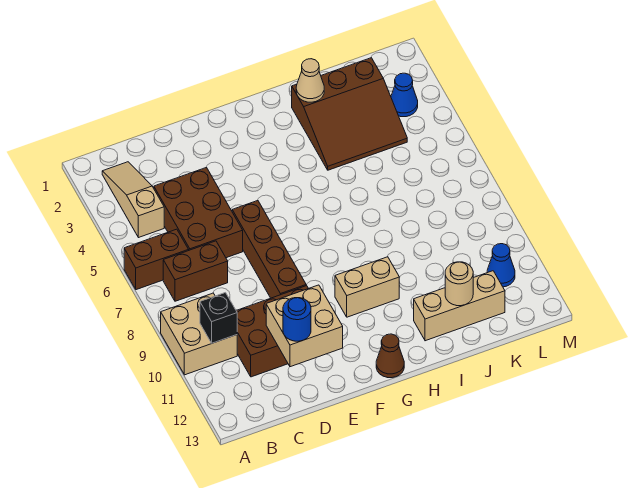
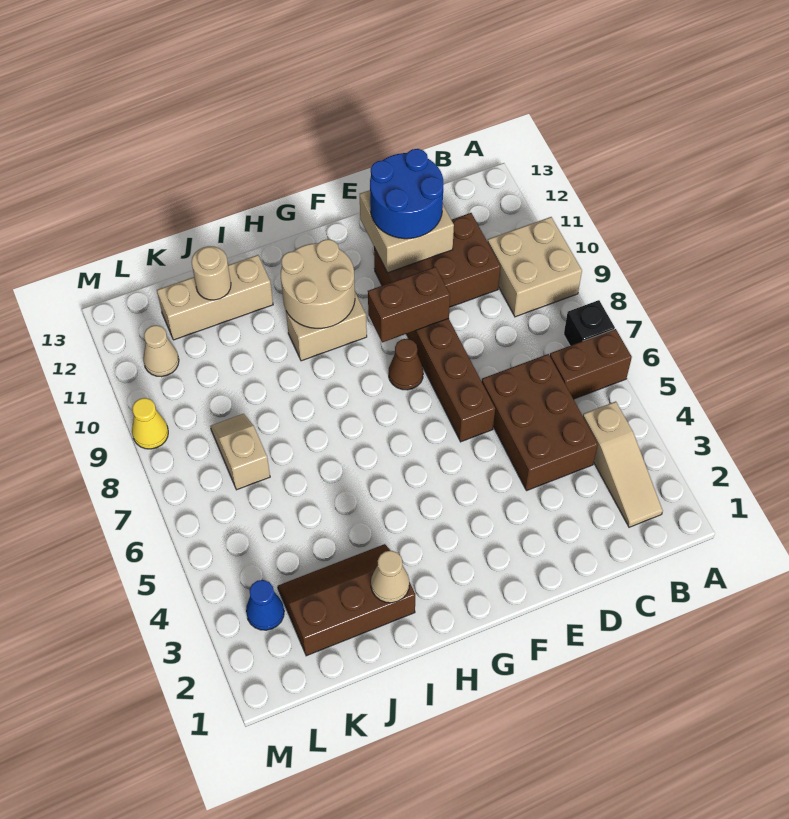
brown 1x2 brick [163,241,228,301] -> brown 1x2 brick moved to [368,267,450,342]
black 1x1 brick [200,293,237,343] -> black 1x1 brick moved to [564,300,615,346]
blue 1x1 round brick [283,298,311,341] -> blue 2x2 round brick [370,149,444,239]
none -> tan 2x2 round brick [281,239,355,328]
brown 1x1 cone [376,334,404,378] -> brown 1x1 cone moved to [388,339,423,390]
brown 3x3 slope [292,58,407,170] -> brown 2x3 slope [278,544,415,656]
none -> tan 1x2 slope [210,414,270,490]
blue 1x1 cone [487,244,515,287] -> tan 1x1 cone [143,325,179,377]
none -> yellow 1x1 cone [132,398,168,449]

